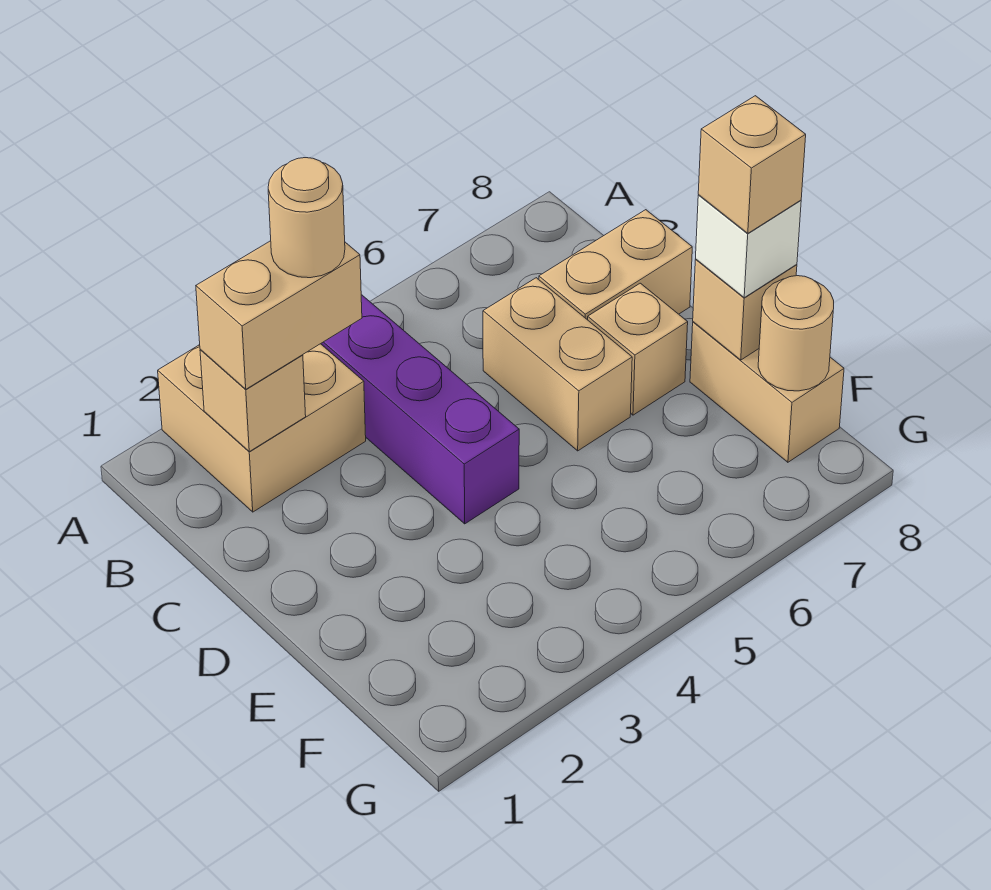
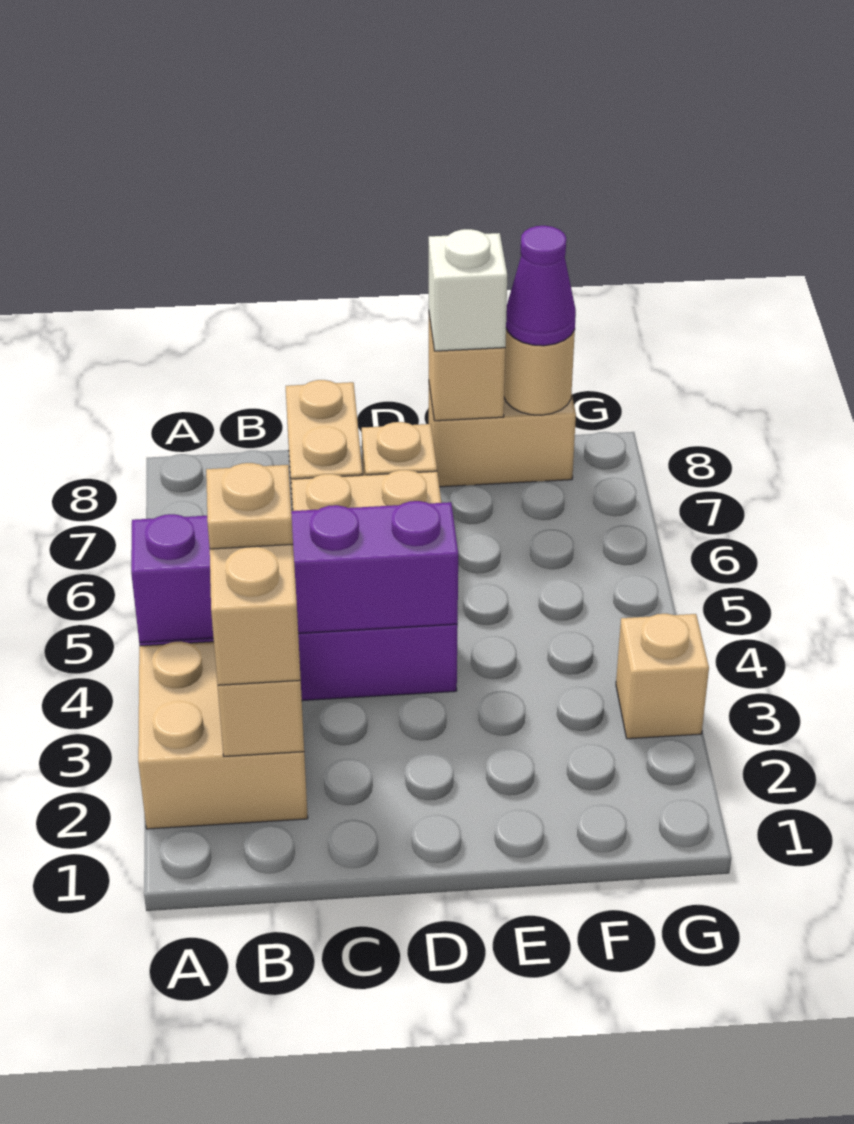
none -> purple 1x4 brick [131,501,458,642]
tan 1x1 round brick [268,158,345,278] -> tan 1x1 plate [206,463,293,549]
tan 1x1 brick [698,96,806,233] -> tan 1x1 brick moved to [616,614,709,739]
none -> purple 1x1 cone [506,226,576,346]

